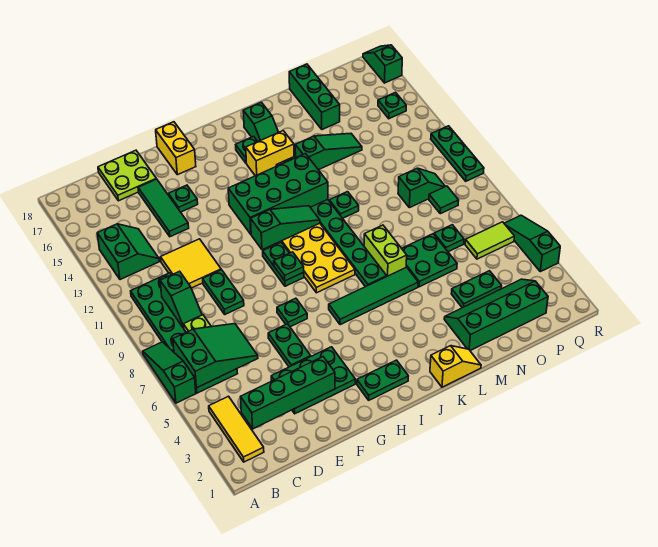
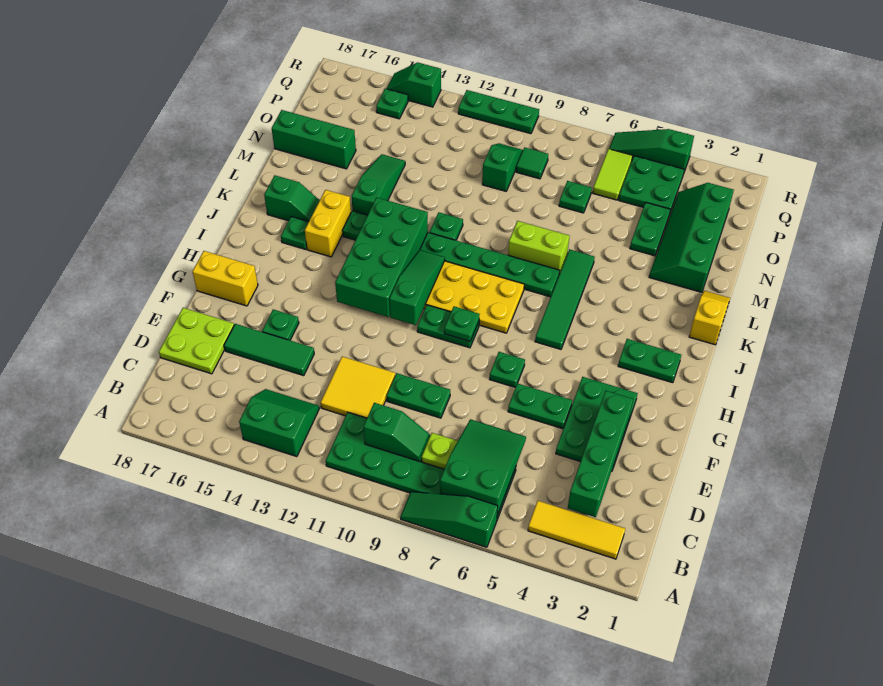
green 1x2 plate [357,360,408,400] -> green 1x2 plate turned to [618,339,681,383]
green 2x2 plate [402,234,457,287] -> green 2x2 plate moved to [619,156,684,212]
green 1x2 slope [363,45,402,83] -> green 1x2 slope moved to [387,62,441,107]

